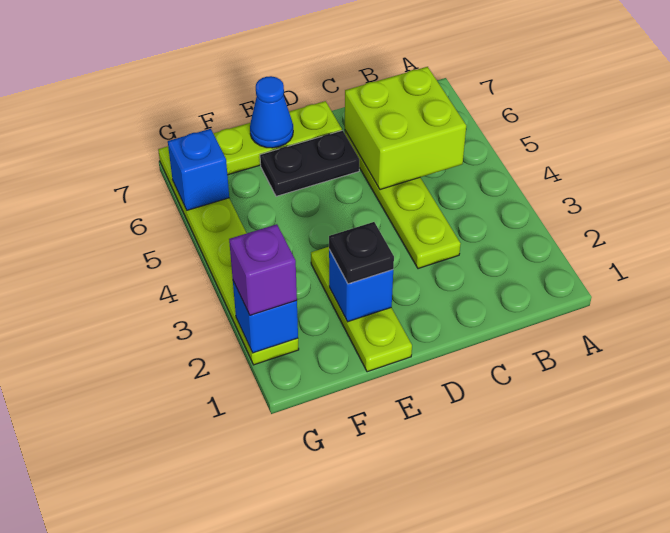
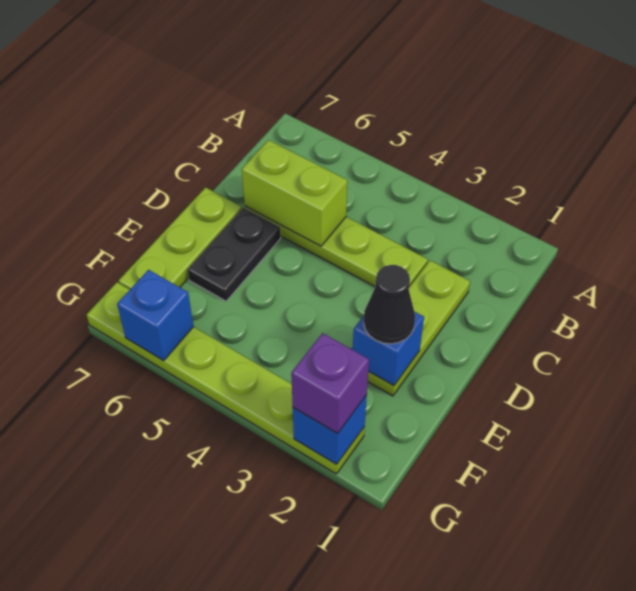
lime 2x2 brick [345,67,466,190] -> lime 1x2 brick [242,140,347,246]
lime 1x3 plate [311,247,412,372] -> lime 1x3 plate turned to [368,261,470,396]
black 1x1 plate [329,222,394,284] -> black 1x1 cone [364,265,415,344]
blue 1x1 cone [250,76,293,148] -> none

